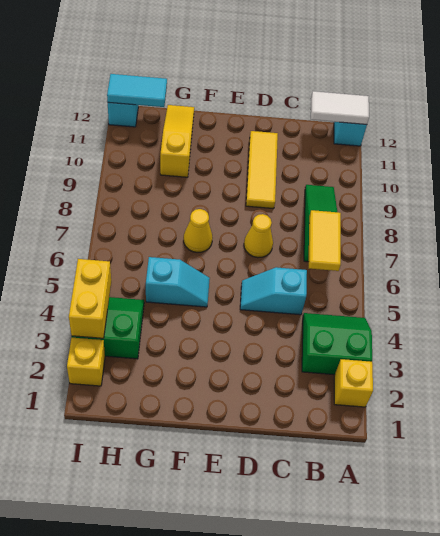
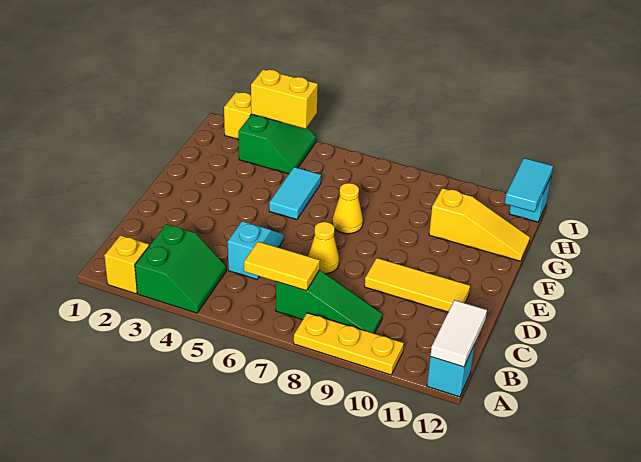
none -> yellow 1x3 plate [294,313,404,375]
cyan 1x2 slope [146,257,210,307] -> cyan 1x2 tile [269,167,321,220]

